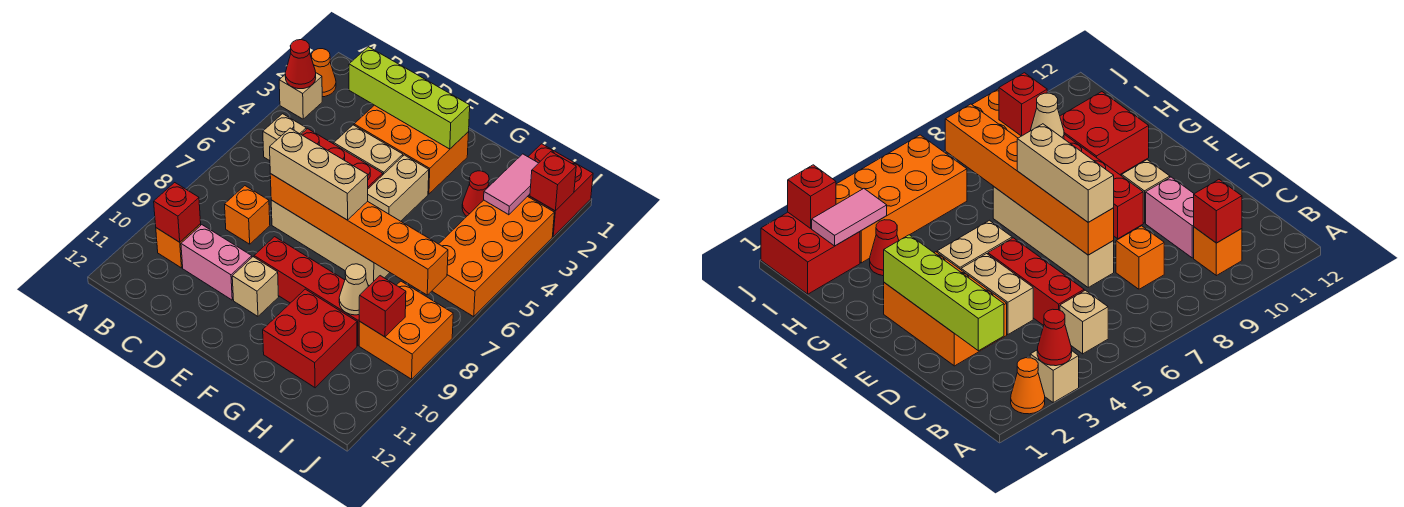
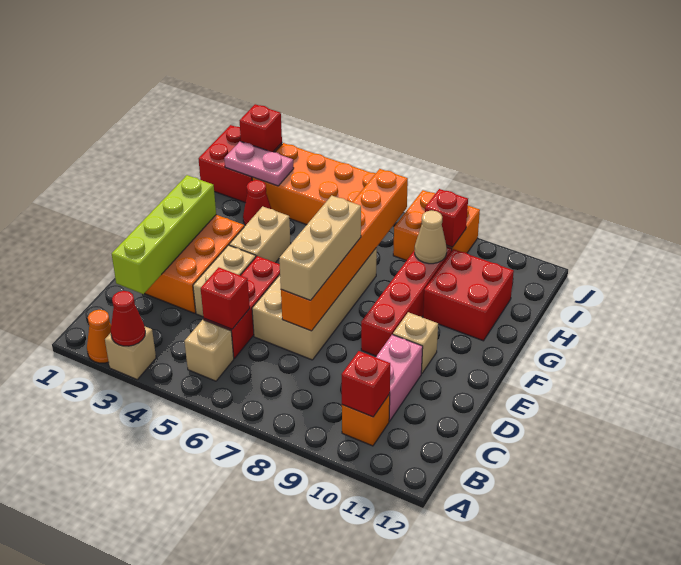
none -> red 1x1 brick [201,267,250,329]
orange 1x1 brick [225,186,270,244] -> none
tan 1x4 brick [271,200,390,286] -> tan 2x4 brick [252,248,377,360]
tan 1x2 brick [368,155,429,221] -> tan 1x2 brick turned to [229,206,291,263]
pink 1x2 tile [484,154,538,215] -> pink 1x2 plate [224,141,294,186]

